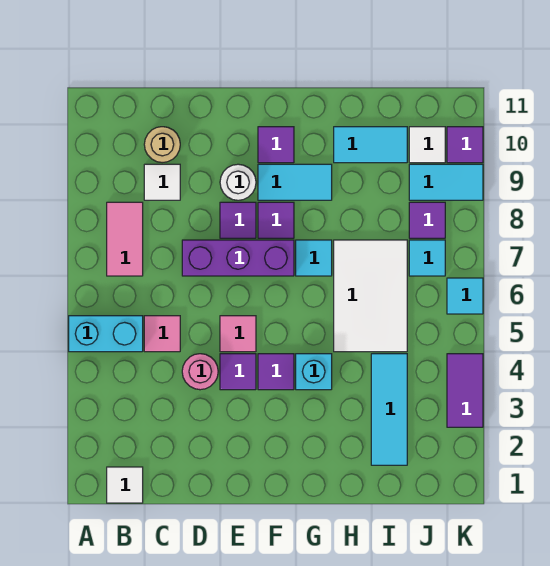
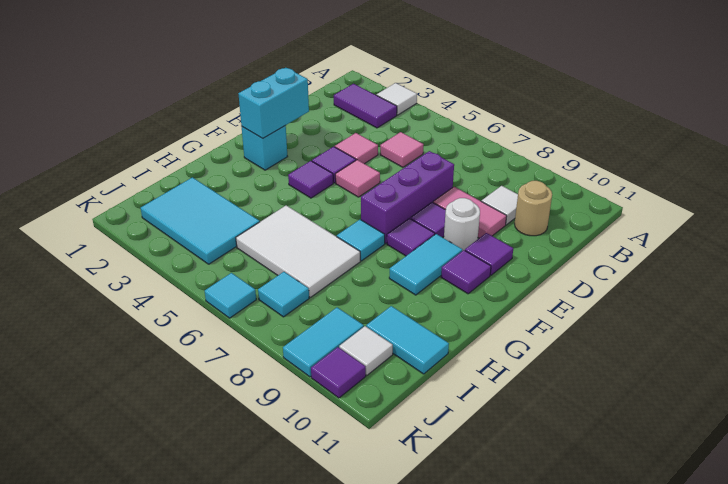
cyan 1x2 brick [69,316,143,352] -> cyan 1x2 brick moved to [238,68,309,138]
white 1x1 tile [107,467,143,503] -> white 1x1 tile moved to [376,83,417,115]
pink 1x2 tile [107,202,143,276] -> pink 1x2 tile moved to [433,187,507,238]
pink 1x1 round brick [182,354,218,390] -> pink 1x1 tile [335,133,378,164]
cyan 1x1 brick [296,354,332,390] -> cyan 1x1 brick moved to [242,126,288,170]
cyan 1x2 tile [334,127,407,163] -> cyan 1x2 tile turned to [366,306,449,374]
cyan 1x3 tile [371,354,407,465] -> cyan 2x3 tile [141,177,260,264]
purple 1x1 tile [409,202,445,238] -> purple 1x1 tile moved to [465,233,513,275]
purple 1x2 tile [447,354,483,427] -> purple 1x2 tile moved to [334,84,397,128]

